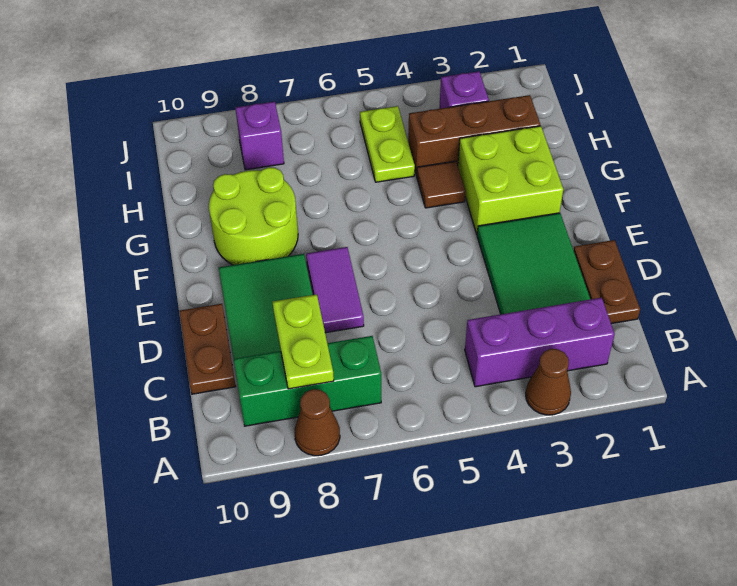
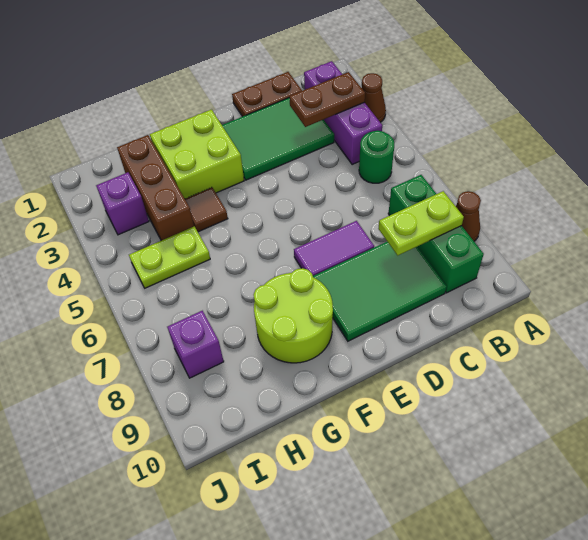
none -> green 1x1 round brick [359,131,394,183]
brown 1x2 plate [179,304,236,394] -> brown 1x2 plate moved to [289,72,365,127]

